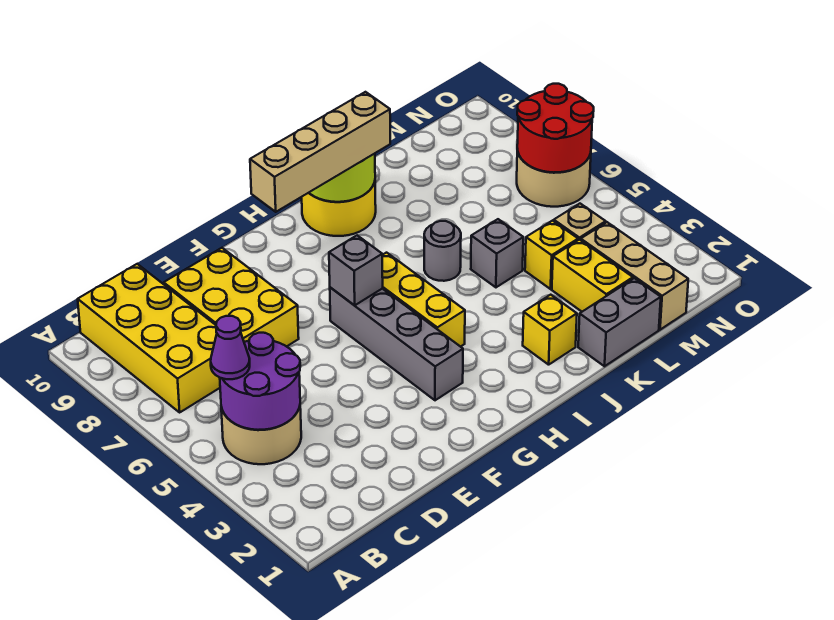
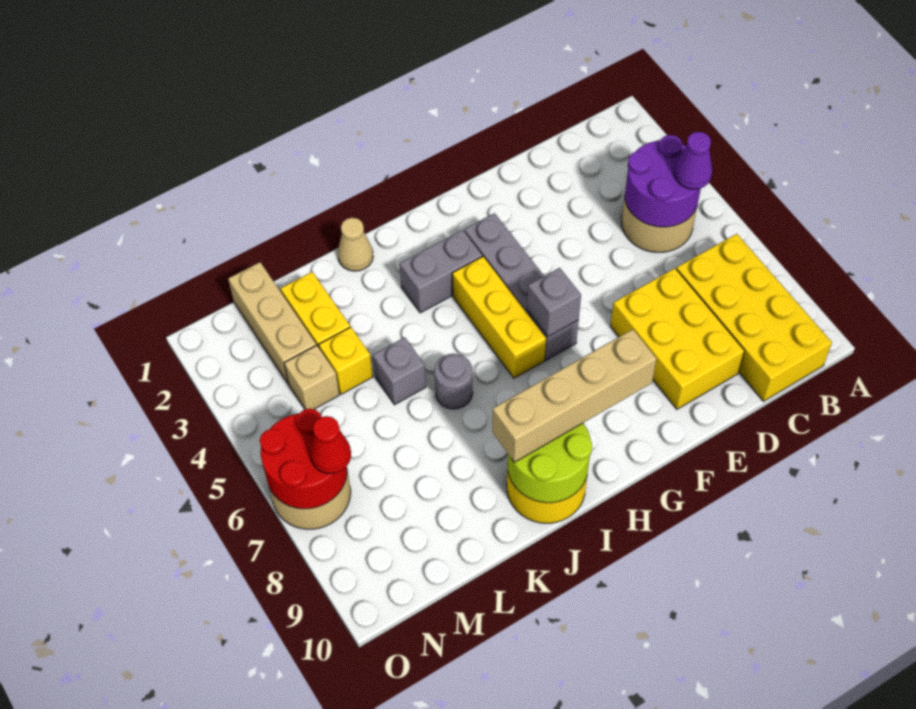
none -> tan 1x1 cone [338,218,373,271]
yellow 1x1 brick [523,295,577,365] -> none
grey 1x2 brick [578,278,661,366] -> grey 1x2 brick moved to [400,230,482,313]
none -> red 1x1 cone [310,416,351,474]

